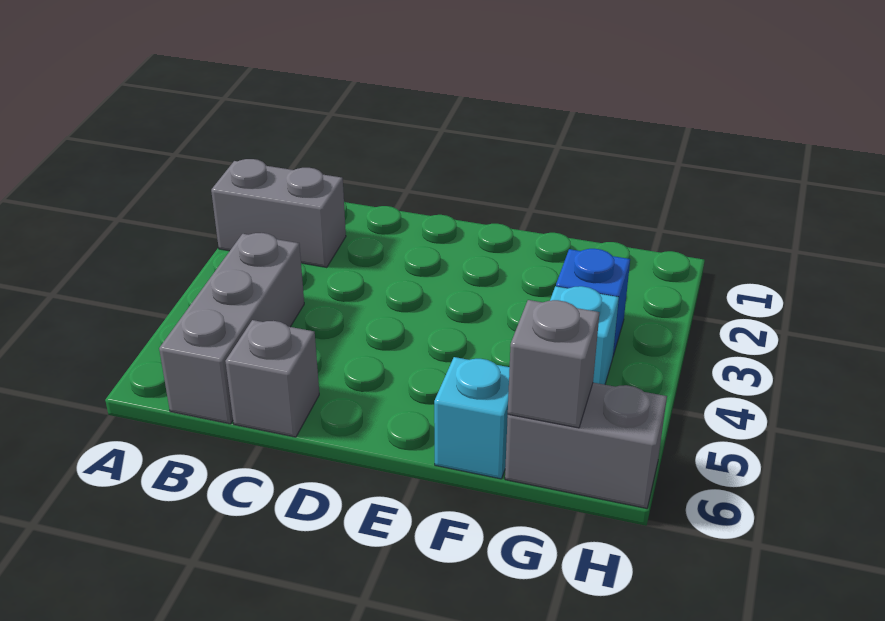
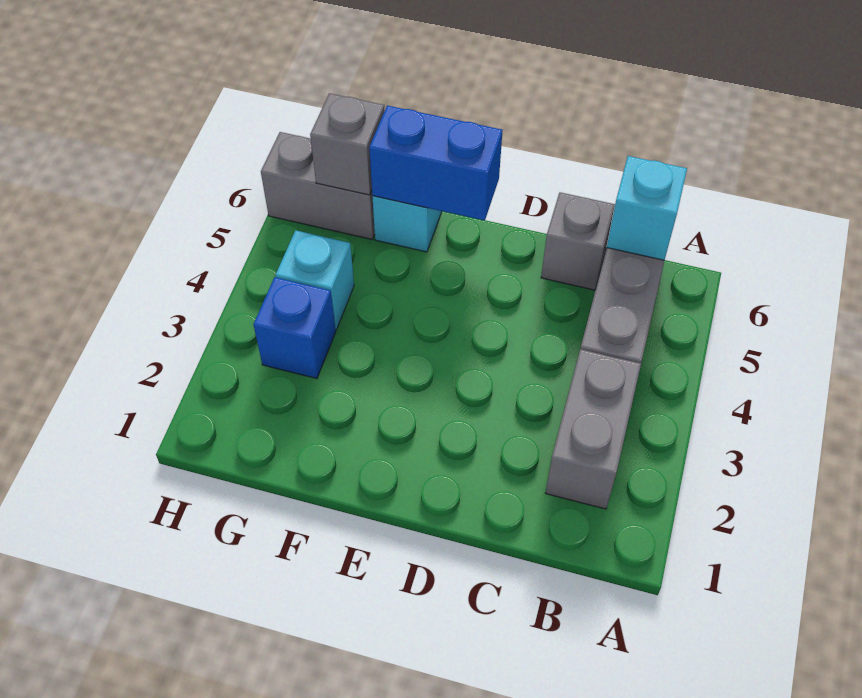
grey 1x2 brick [211,159,346,267] -> grey 1x2 brick turned to [546,349,641,509]
none -> cyan 1x1 brick [607,156,687,260]
none -> blue 1x2 brick [369,105,502,221]

